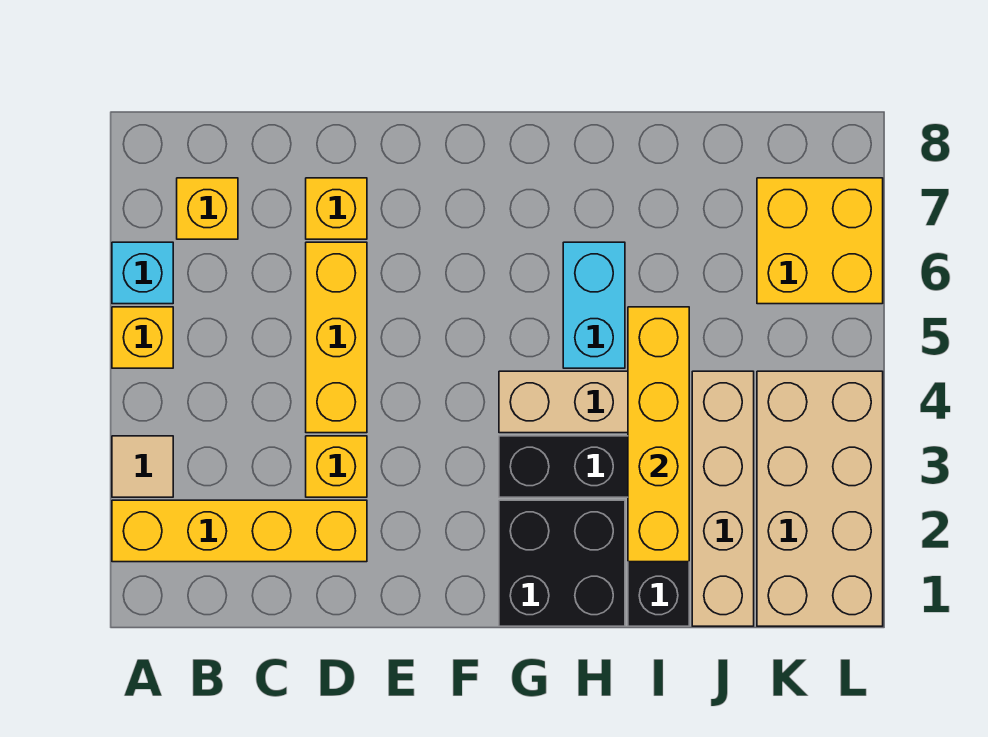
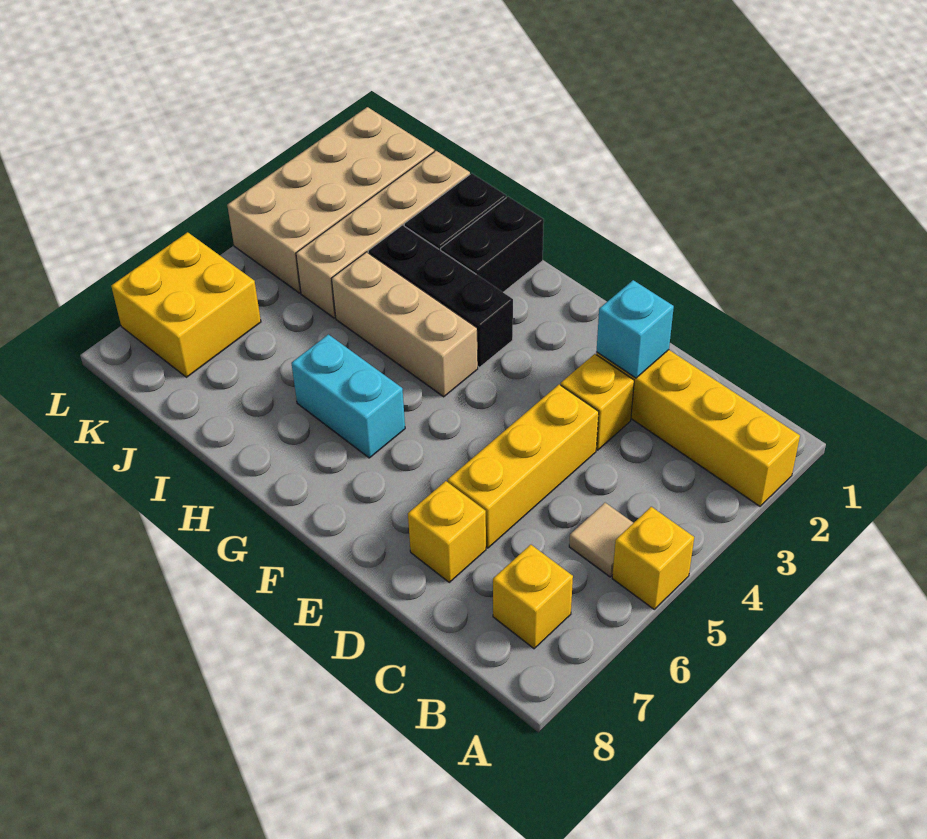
tan 1x1 tile [112,436,173,497] -> tan 1x1 tile moved to [569,503,633,577]
cyan 1x1 brick [112,242,173,304] -> cyan 1x1 brick moved to [596,280,674,378]
black 2x2 brick [499,500,625,626] -> black 1x2 brick [441,197,544,292]
cyan 1x2 brick [563,242,625,368] -> cyan 1x2 brick turned to [291,334,405,458]
yellow 1x4 brick [628,307,689,562] -> none

